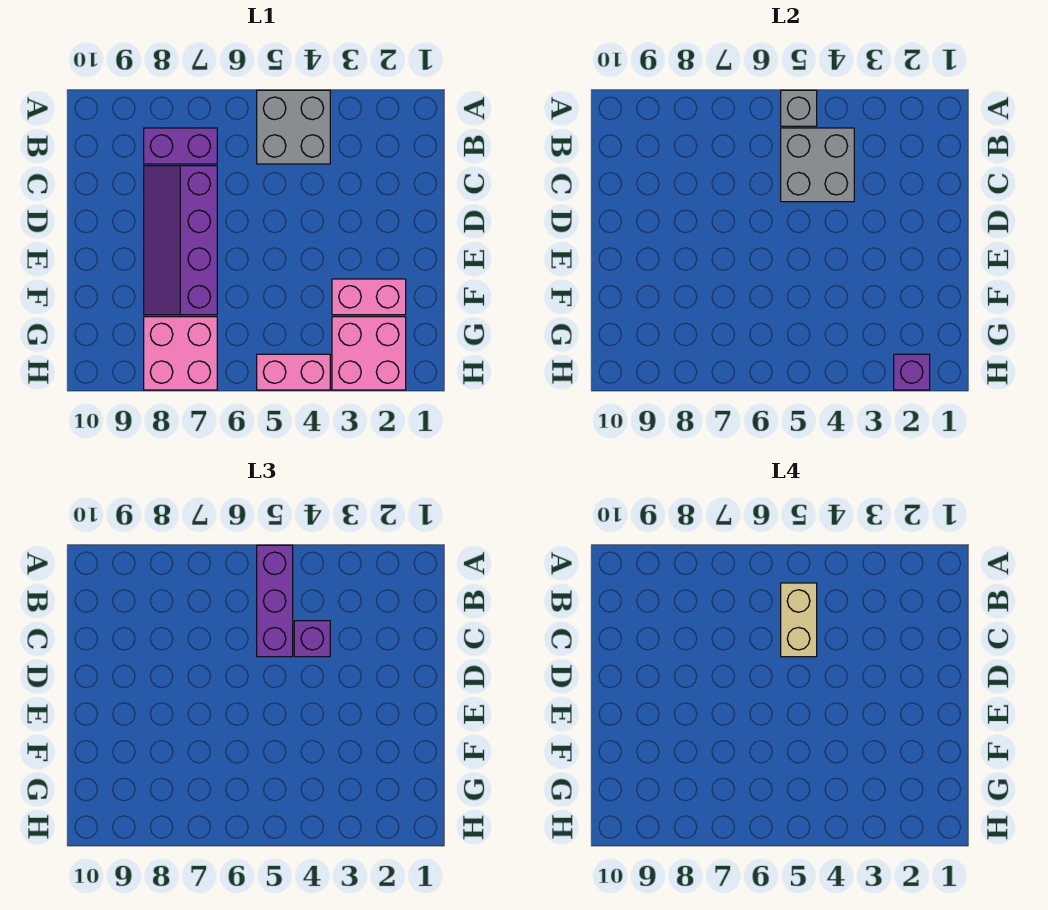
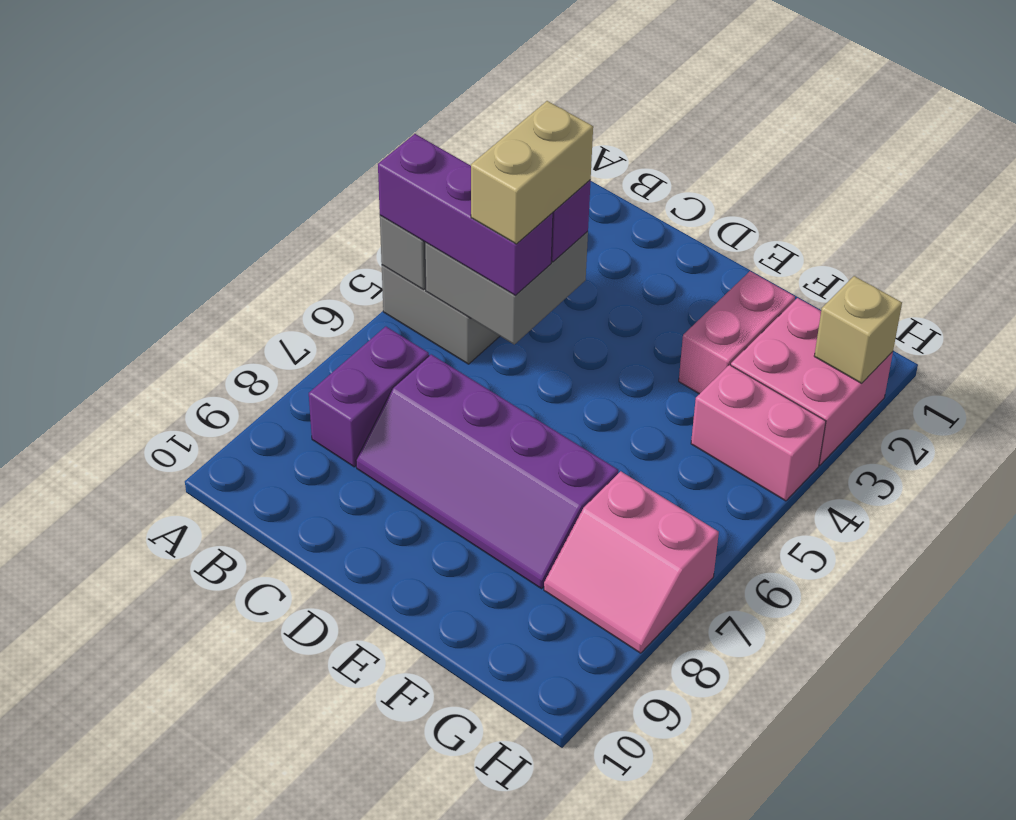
tan 1x2 brick [781,583,817,657] -> tan 1x2 brick turned to [471,101,593,244]
pink 2x2 brick [144,317,217,390] -> pink 2x2 slope [544,471,719,653]
purple 1x1 brick [894,354,930,390] -> tan 1x1 brick [814,276,902,383]
pink 1x2 brick [257,354,330,390] -> pink 1x2 brick turned to [691,365,826,501]

